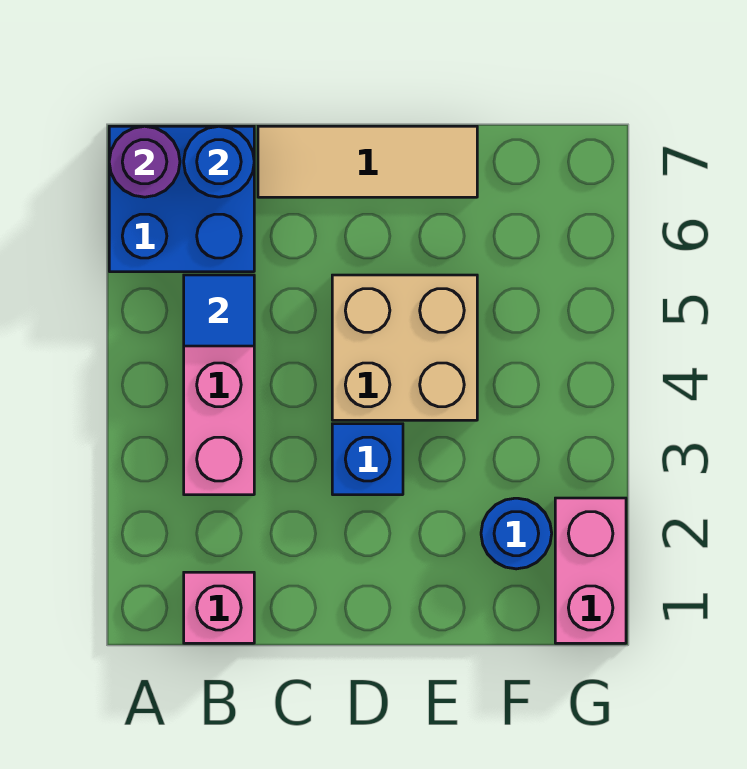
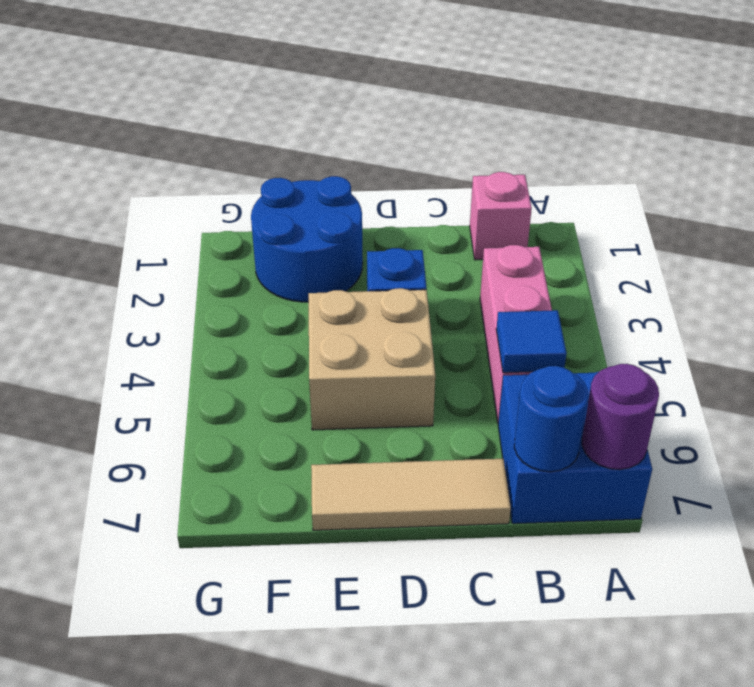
blue 1x1 round brick [481,498,552,569] -> blue 2x2 round brick [251,176,363,302]
pink 1x2 brick [555,498,626,643] -> none

